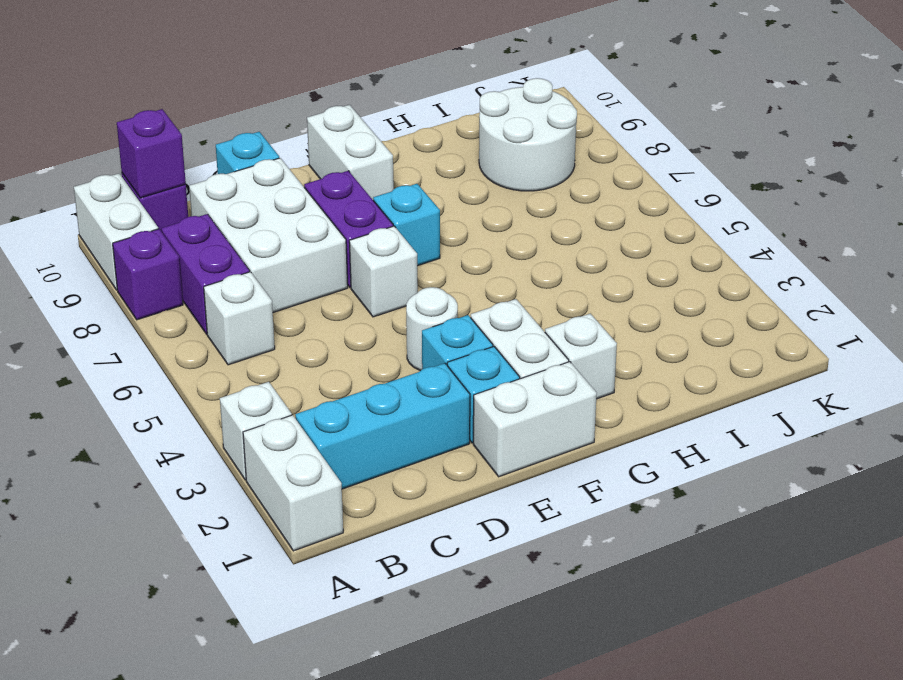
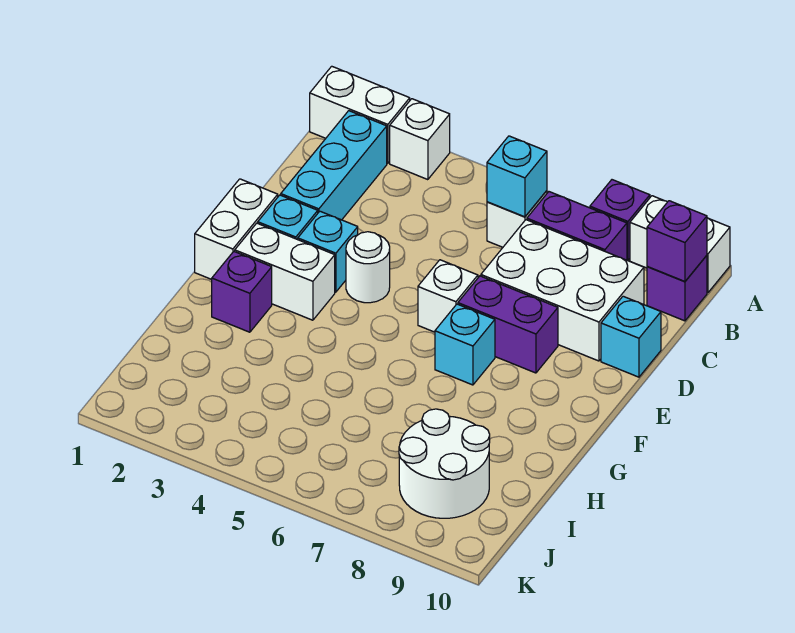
none -> cyan 1x1 brick [487,136,547,217]
white 1x2 brick [307,105,394,200] -> none
white 1x1 brick [545,314,617,399] -> purple 1x1 brick [212,251,272,332]

